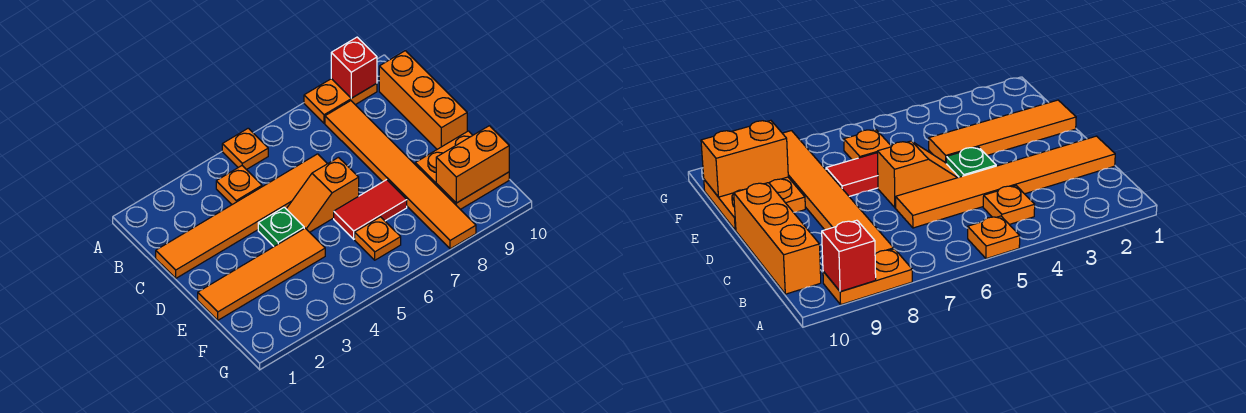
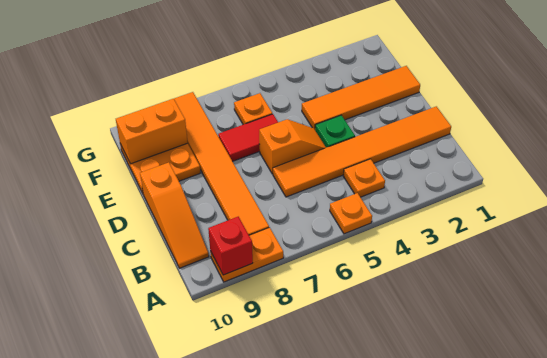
orange 1x3 brick [379,51,467,149] -> orange 1x3 slope [140,162,209,268]

